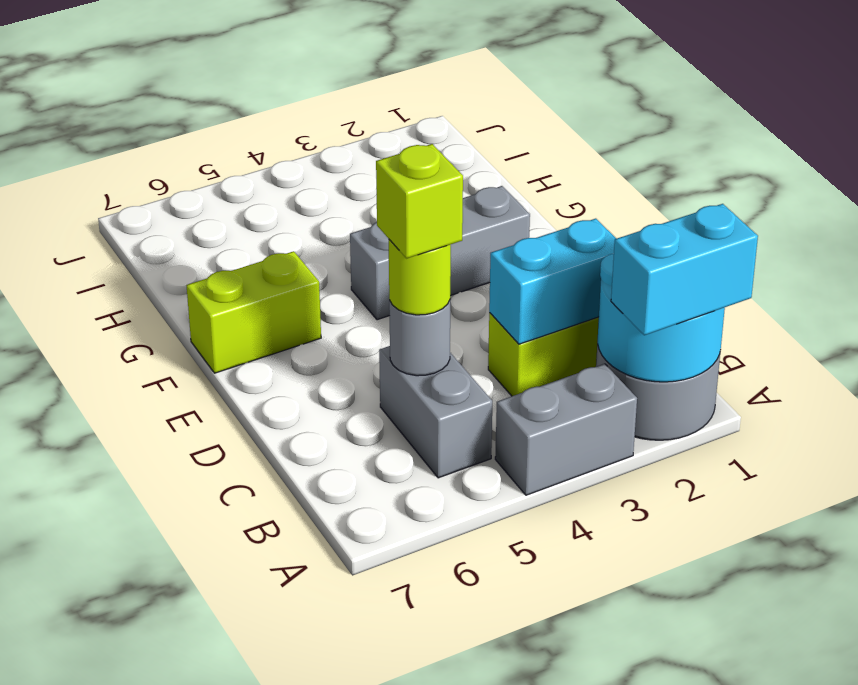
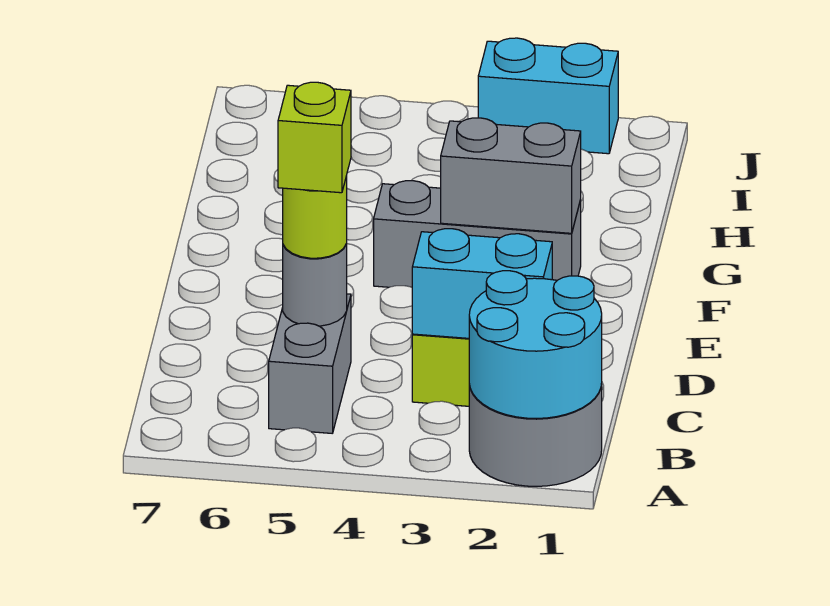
cyan 1x2 brick [611,204,758,335] -> cyan 1x2 brick moved to [478,38,618,154]
grey 1x2 brick [495,364,637,495] -> grey 1x2 brick moved to [441,118,581,233]
lime 1x2 brick [186,251,321,373] -> none

